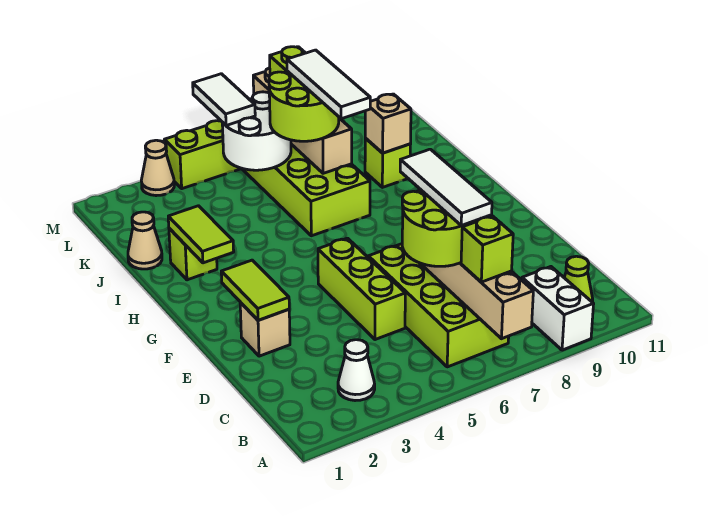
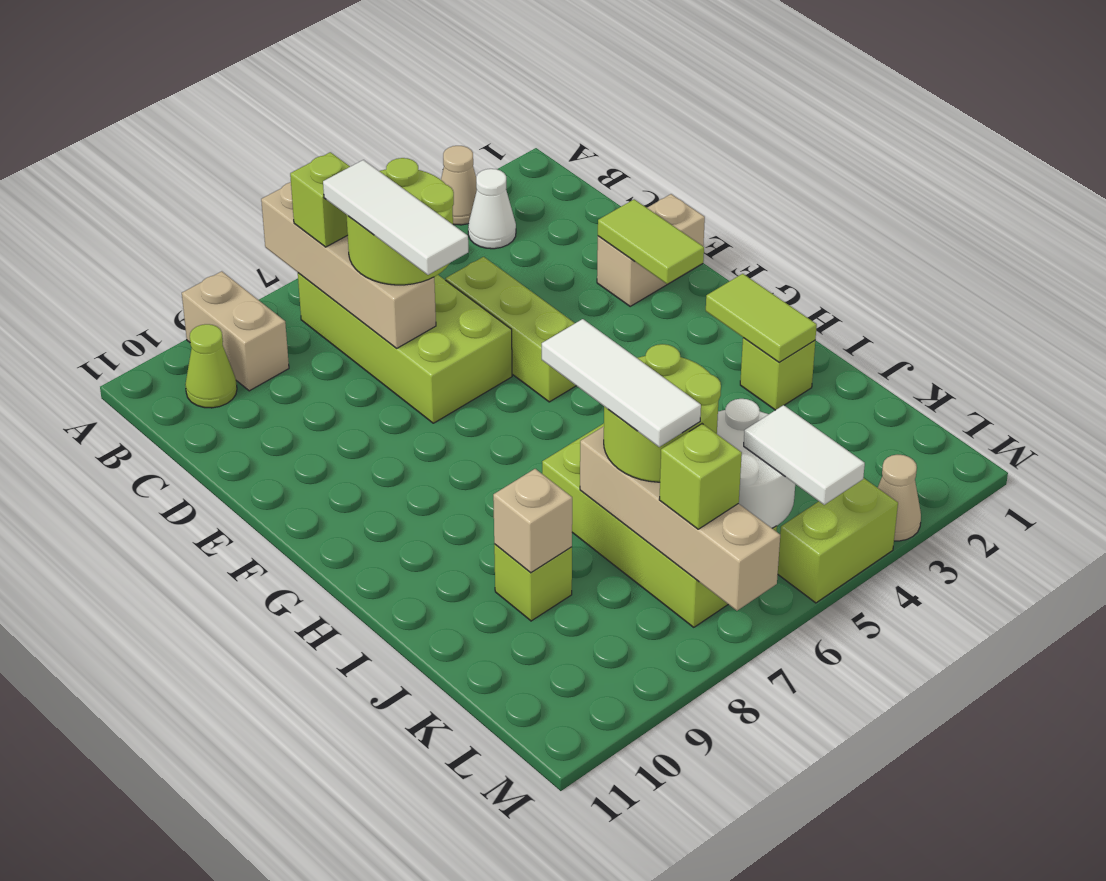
white 1x2 brick [522,267,594,350] -> tan 1x2 brick [182,271,289,391]
tan 1x1 brick [240,302,290,356] -> tan 1x2 brick [597,194,705,306]
tan 1x1 cone [128,212,162,269] -> tan 1x1 cone moved to [441,146,477,225]

